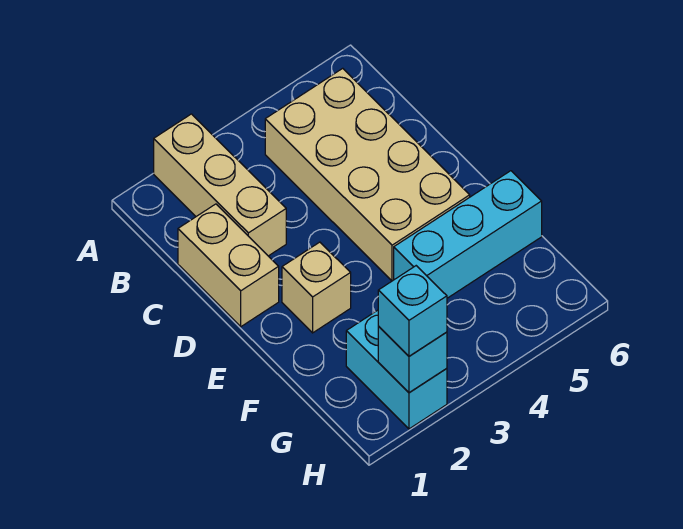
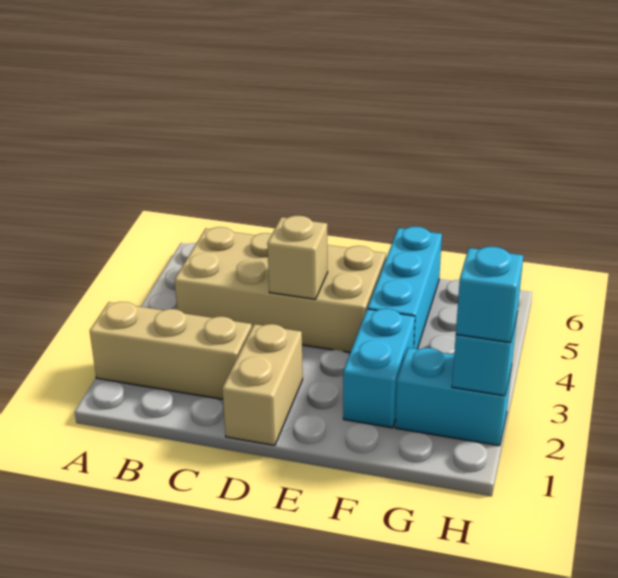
tan 1x2 brick [178,204,279,327] -> tan 1x2 brick turned to [222,324,303,445]
tan 1x1 brick [282,242,351,333] -> tan 1x1 brick moved to [267,216,328,299]
none -> cyan 1x2 brick [343,309,415,428]

